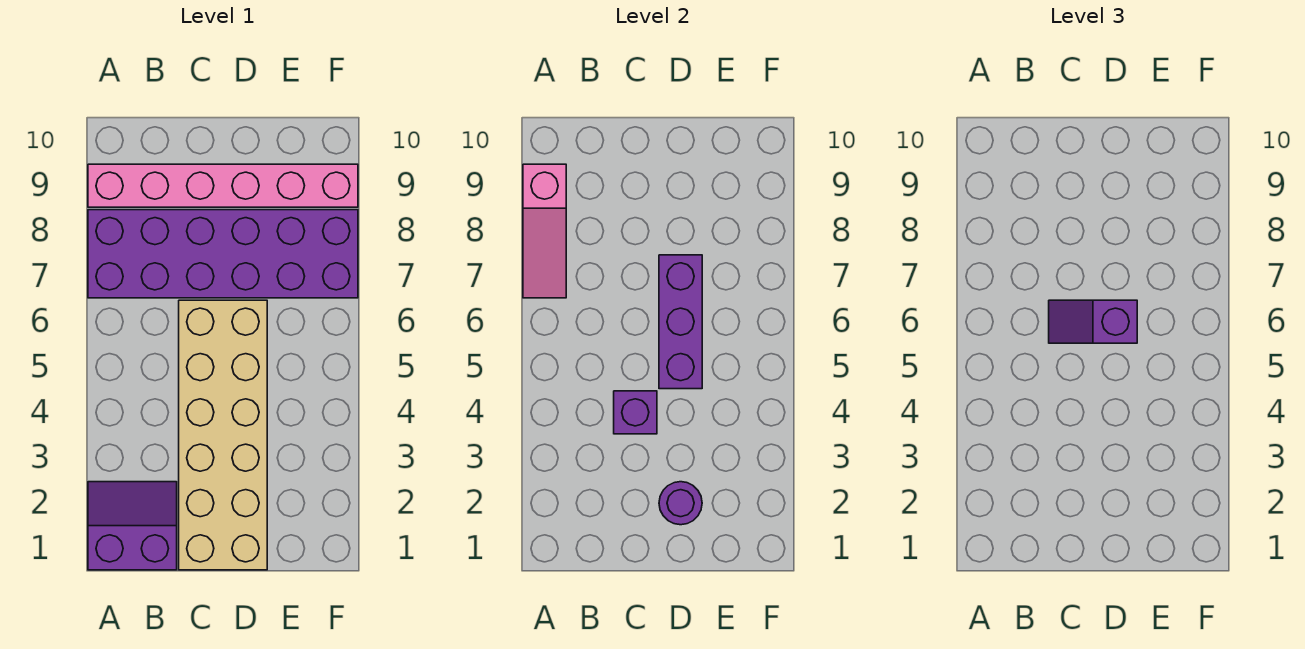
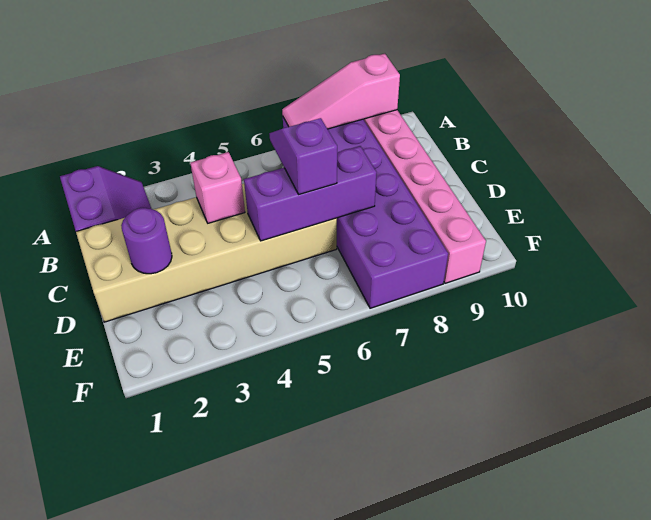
purple 1x1 brick [614,391,657,434] -> pink 1x1 brick [191,152,245,223]

